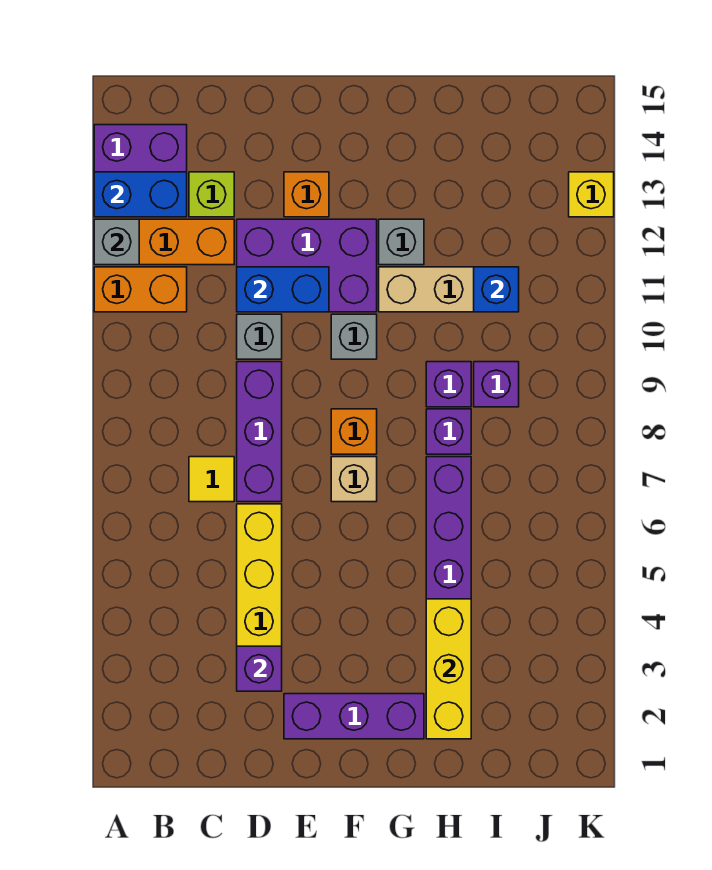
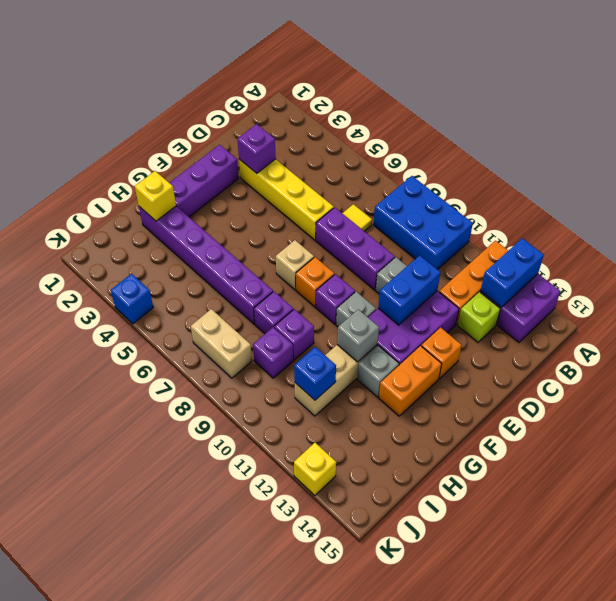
none -> blue 2x3 brick [374,176,473,270]
orange 1x2 brick [94,267,187,312] -> orange 1x2 brick moved to [379,346,442,416]
grey 1x1 brick [94,219,139,265] -> grey 1x1 brick moved to [337,309,379,362]
none -> purple 1x1 brick [316,274,355,324]
yellow 1x3 brick [426,599,471,739] -> yellow 1x1 brick [135,171,176,221]
none -> tan 1x2 brick [191,309,252,378]
none -> blue 1x1 brick [111,274,153,324]

